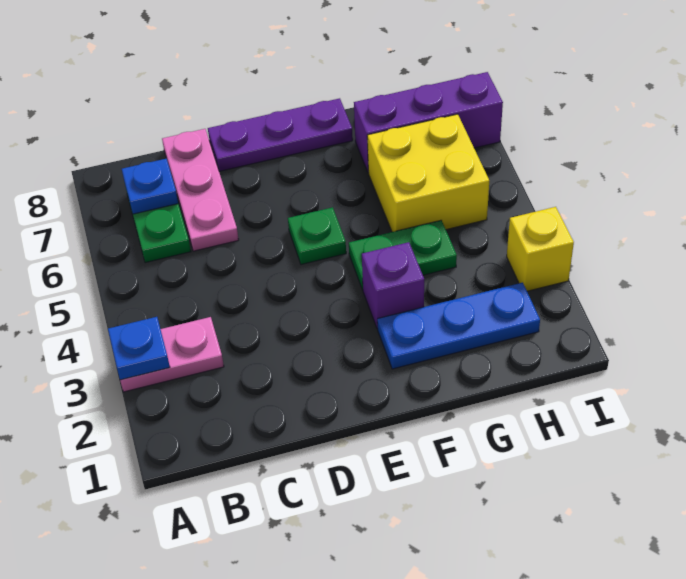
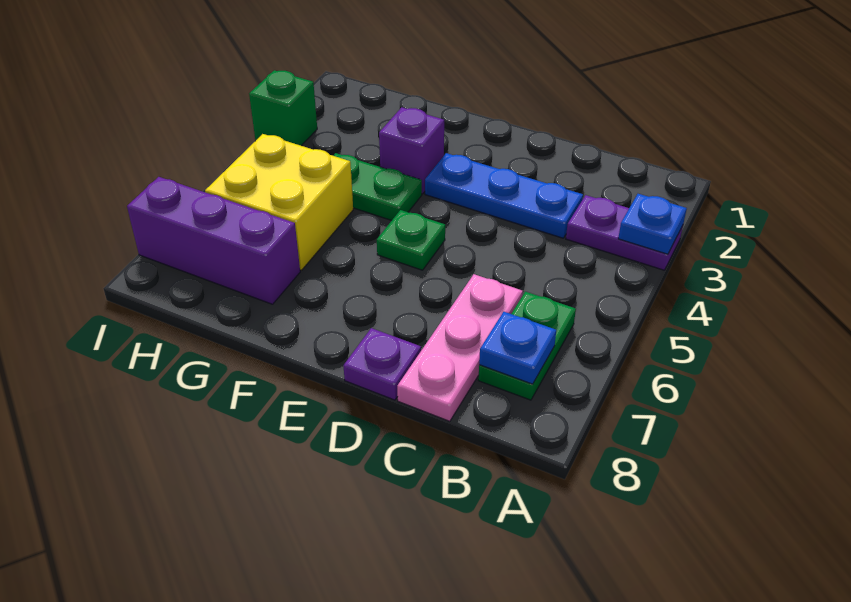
pink 1x2 plate [120,317,224,392] -> purple 1x2 plate [566,195,683,270]
purple 1x3 plate [208,98,353,171] -> purple 1x1 plate [343,328,421,400]
blue 1x3 plate [377,283,540,369] -> blue 1x3 plate moved to [425,153,583,238]
yellow 1x1 brick [507,207,574,291] -> green 1x1 brick [249,70,317,146]

